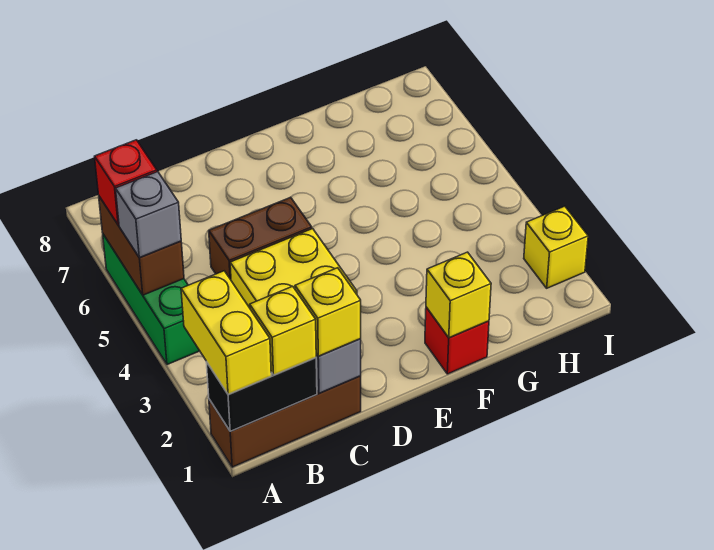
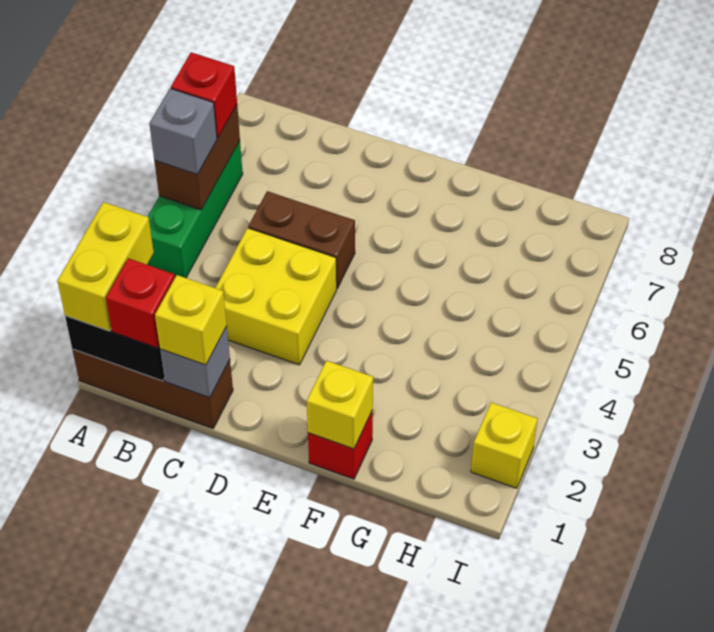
yellow 1x1 brick [250,286,316,375] -> red 1x1 brick [106,258,175,348]

